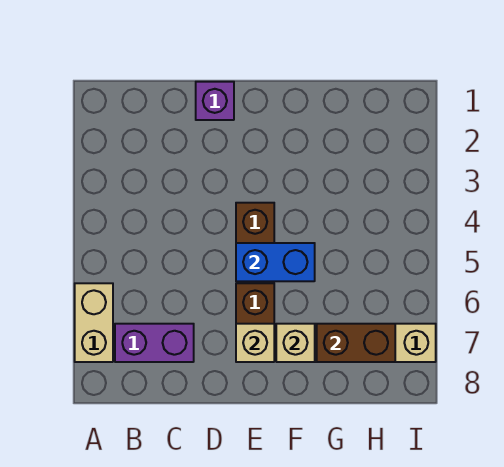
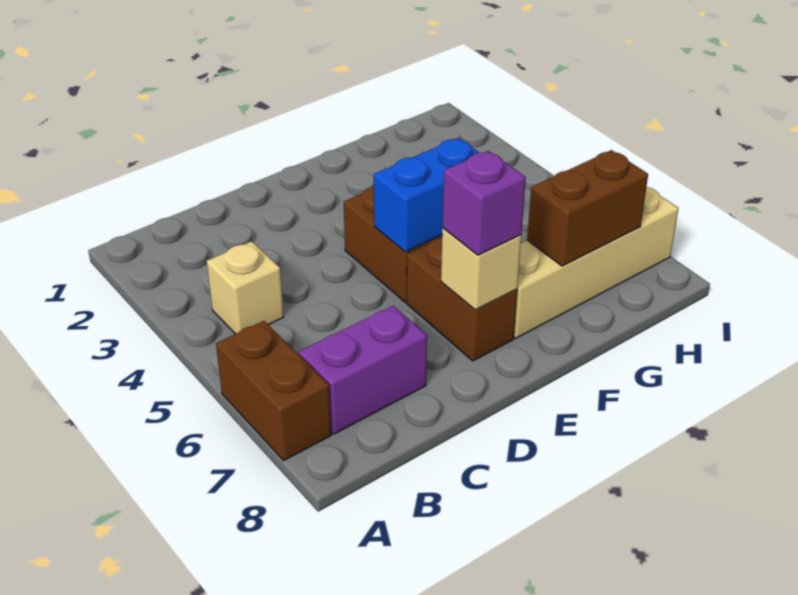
tan 1x2 brick [75,283,113,362] -> brown 1x2 brick [216,321,331,461]
purple 1x1 brick [196,82,234,120] -> purple 1x1 brick moved to [442,151,526,255]
tan 1x1 brick [276,324,315,362] -> tan 1x1 brick moved to [207,241,284,334]

